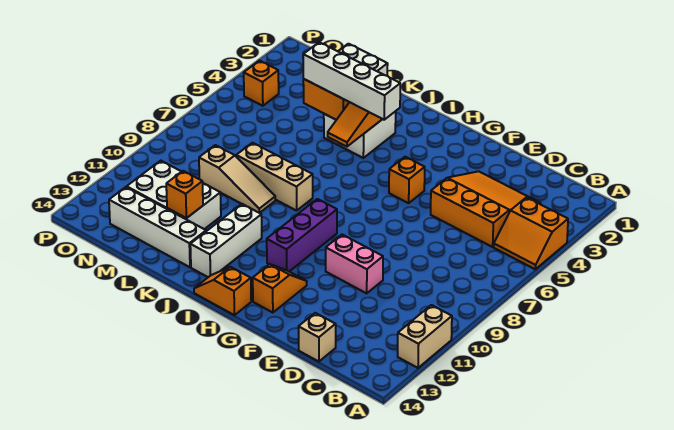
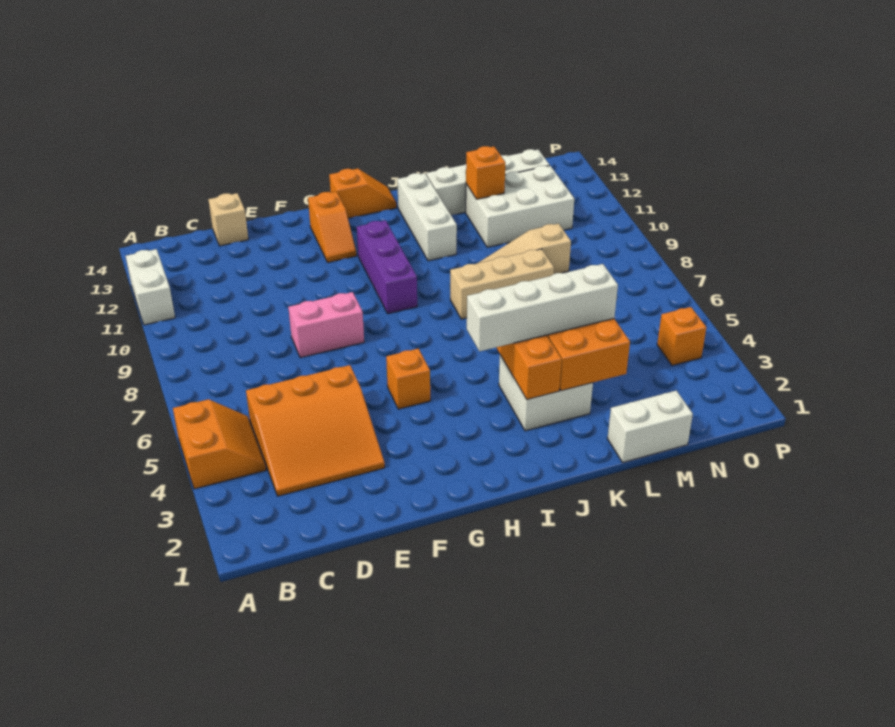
orange 2x2 slope [494,197,568,269] -> orange 2x2 slope turned to [173,399,266,489]
tan 1x2 brick [398,305,452,368] -> white 1x2 brick [126,249,175,325]
pink 1x2 brick [326,235,383,293] -> pink 1x2 brick moved to [288,292,364,358]

